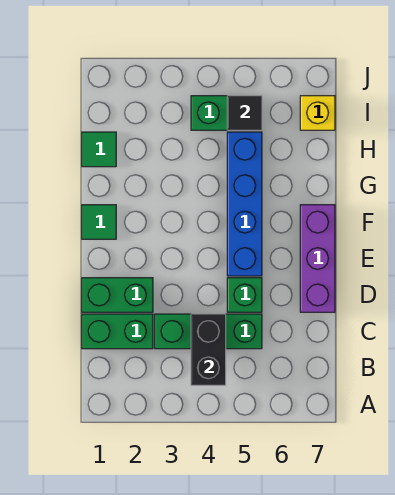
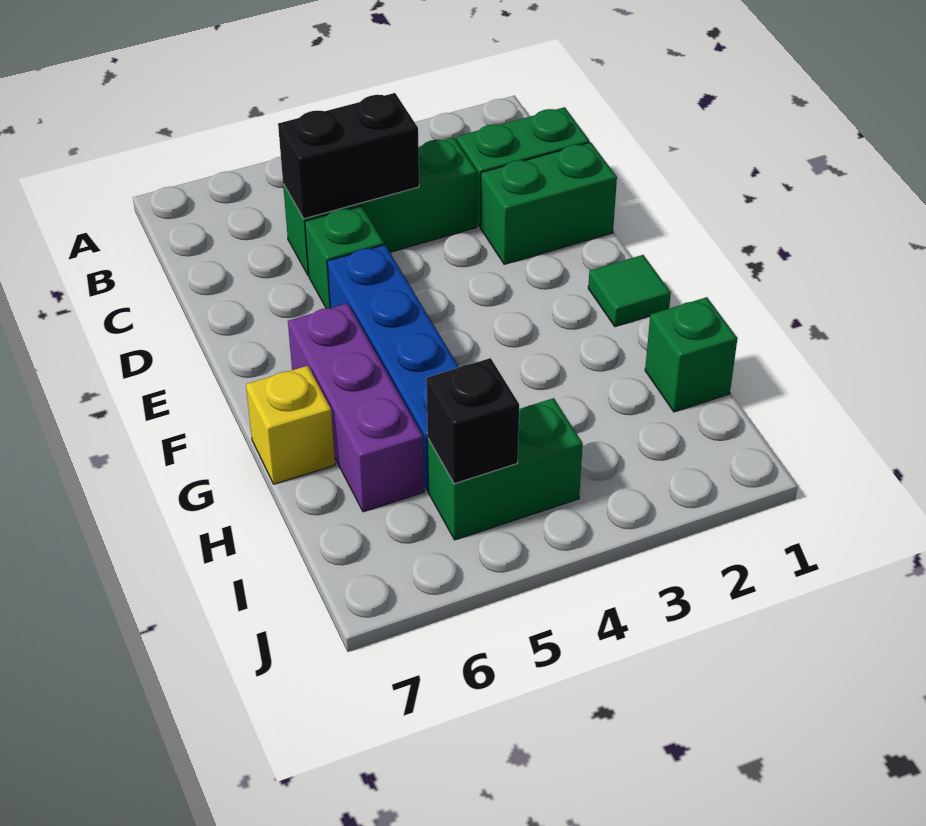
black 1x2 brick [191,314,226,385] -> black 1x2 brick turned to [278,93,419,219]
purple 1x3 brick [300,205,335,312] -> purple 1x3 brick moved to [288,303,424,512]
green 1x1 tile [82,132,116,167] -> green 1x1 brick [645,297,738,412]
black 1x1 tile [227,96,262,130] -> black 1x1 brick [427,358,519,484]
yellow 1x1 brick [300,96,335,130] -> yellow 1x1 brick moved to [246,366,335,484]

